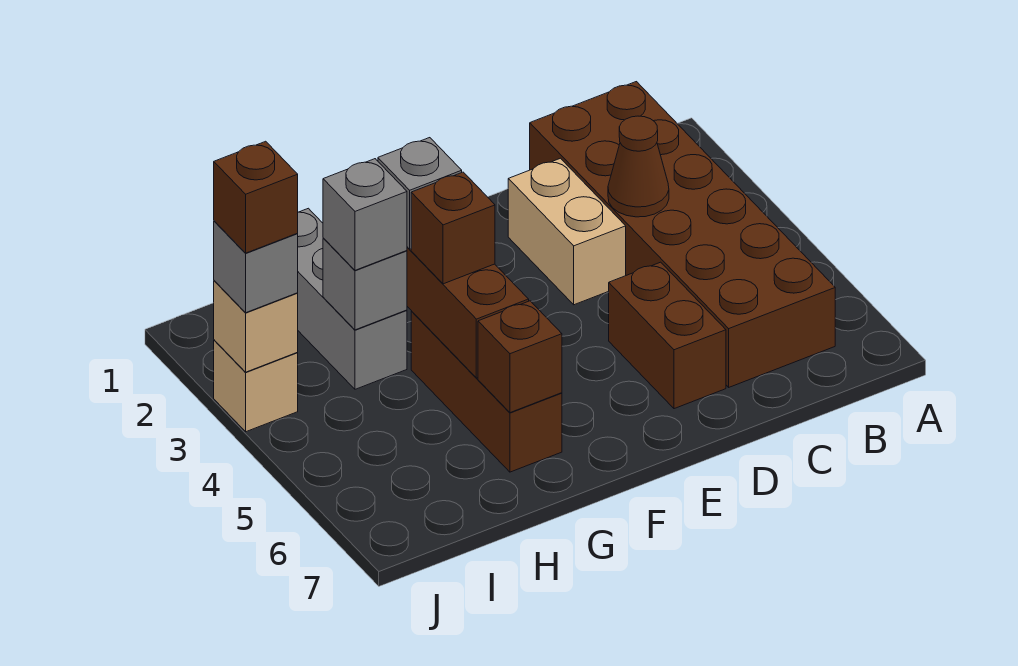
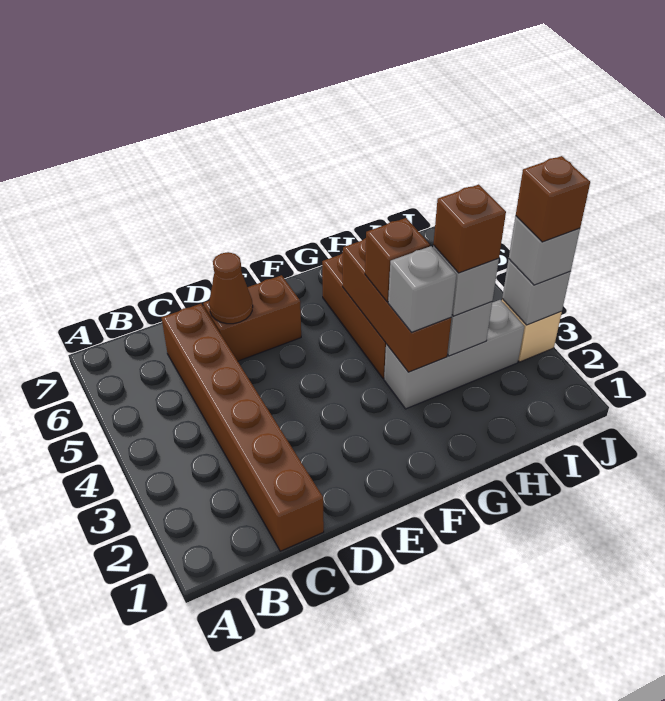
brown 2x6 brick [530,82,835,387] -> brown 1x6 brick [162,304,324,551]
brown 1x1 cone [608,116,669,217] -> brown 1x1 cone moved to [209,252,253,324]
tan 1x2 brick [508,158,626,305] -> none
brown 1x2 brick [609,262,726,409] -> brown 1x2 brick turned to [203,275,301,361]
brown 1x1 brick [478,301,562,413] -> brown 1x1 brick moved to [433,184,506,273]
grey 1x3 brick [297,208,407,389] -> grey 1x3 brick turned to [384,300,525,409]
tan 1x1 brick [214,281,298,372] -> grey 1x1 brick [502,259,570,325]

